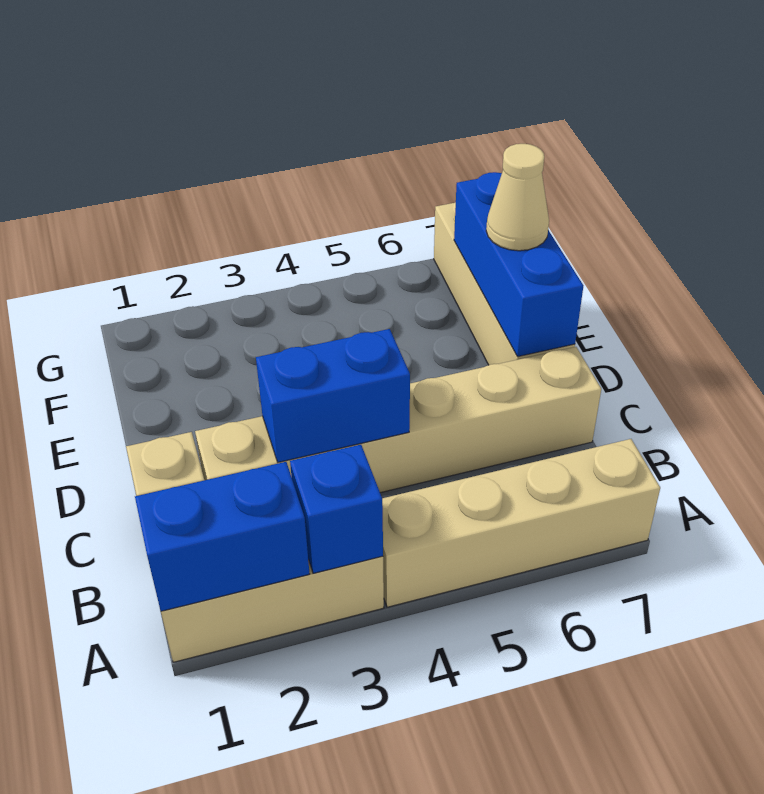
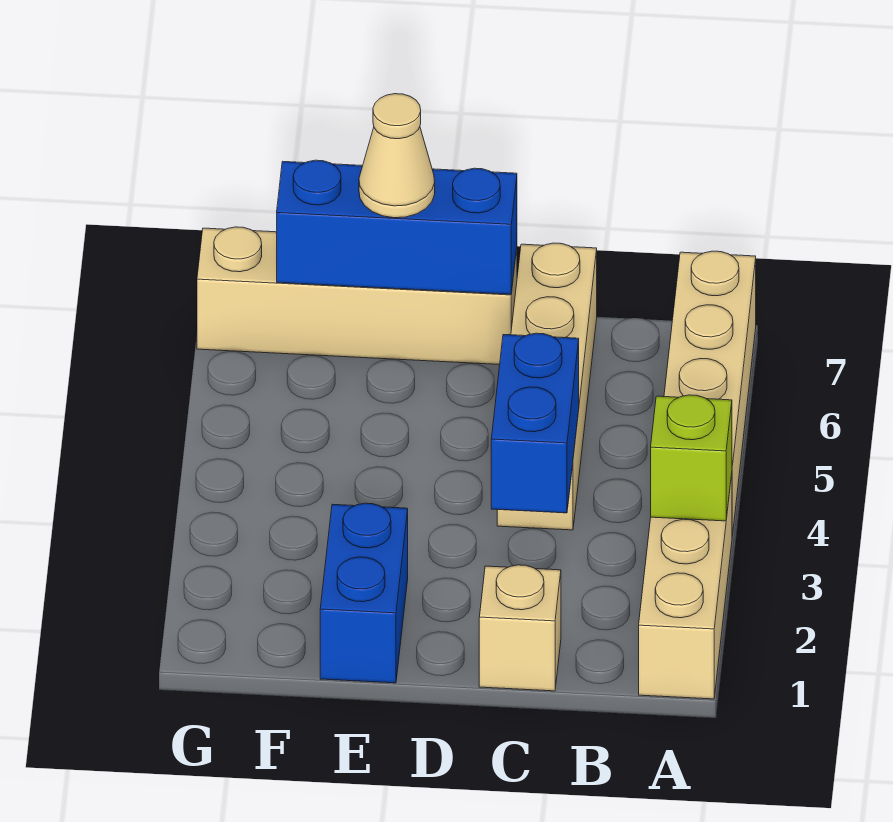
blue 1x2 brick [135,462,309,611] -> blue 1x2 brick moved to [320,503,408,683]
blue 1x1 brick [290,445,383,573] -> lime 1x1 brick [651,395,732,521]
tan 1x6 brick [195,347,601,493] -> tan 1x4 brick [497,243,597,530]

